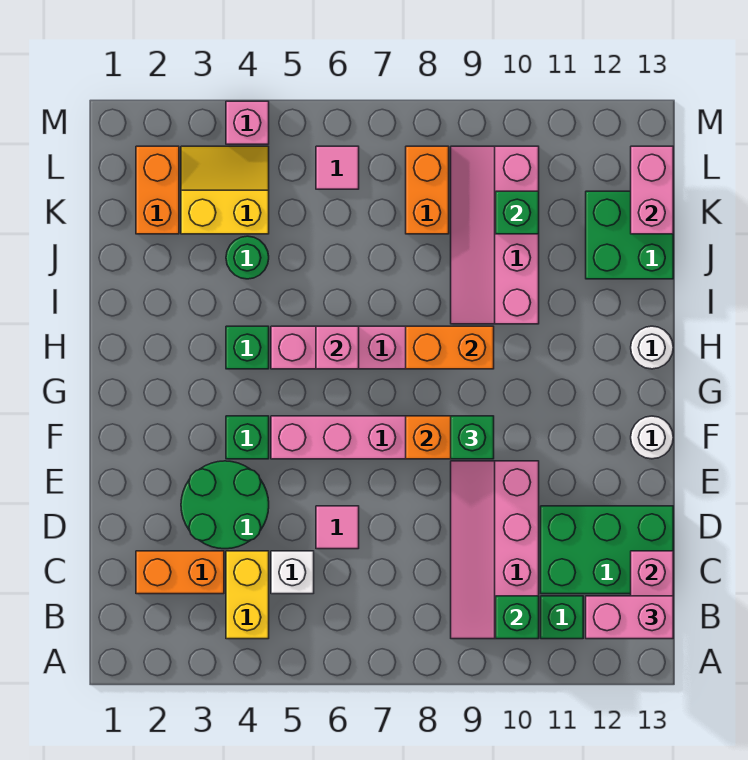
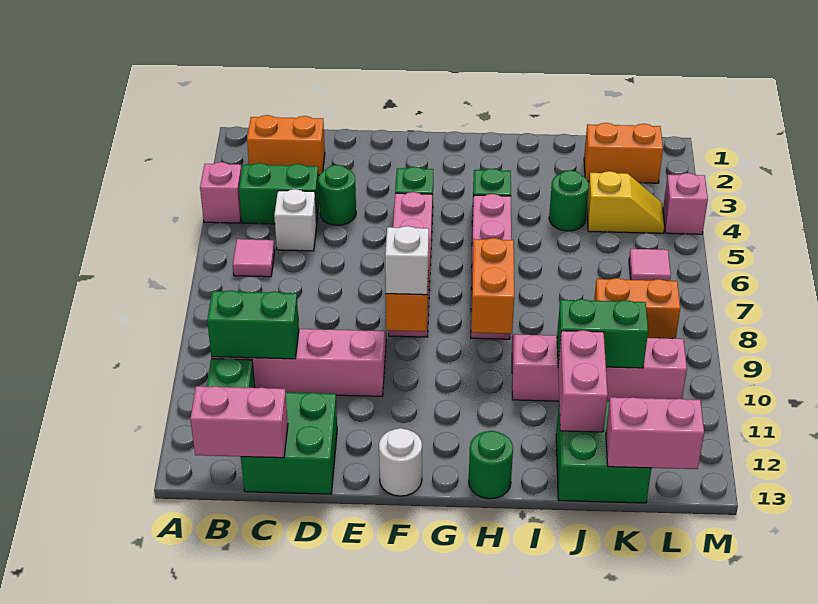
yellow 1x2 brick [226,551,269,639] -> green 1x2 brick [239,163,319,224]
green 1x1 brick [496,596,539,639] -> green 1x2 brick [207,290,299,359]
pink 1x2 brick [586,596,673,639] -> pink 1x2 brick moved to [558,330,608,432]
orange 1x2 brick [136,551,224,594] -> orange 1x2 brick turned to [247,115,325,175]
green 2x3 brick [541,506,673,594] -> green 2x2 brick [241,392,337,494]
green 2x2 round brick [181,461,269,549] -> green 1x1 round brick [318,165,356,225]
pink 1x1 tile [316,506,359,549] -> pink 1x1 tile moved to [233,239,275,277]
green 1x1 brick [451,416,494,459] -> white 1x1 brick [385,226,429,295]
pink 1x1 brick [316,326,359,369] -> pink 1x1 brick moved to [200,162,242,223]
white 1x1 round brick [631,326,673,369] -> green 1x1 round brick [469,431,513,499]
yellow 2x2 slope [181,146,269,234] -> yellow 1x2 slope [587,171,664,233]
green 1x1 brick [496,191,539,234] -> green 1x2 brick [557,299,648,368]

